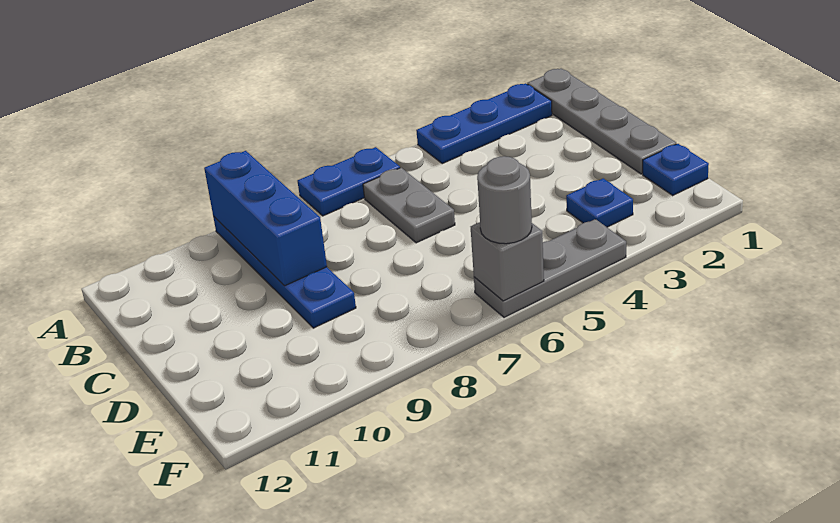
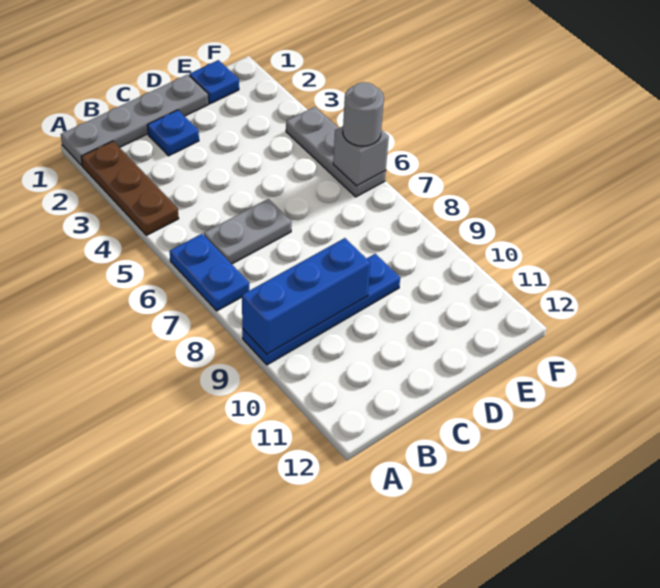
blue 1x3 plate [416,83,552,164] -> brown 1x3 plate [81,141,179,235]
blue 1x1 plate [566,178,633,227] -> blue 1x1 plate moved to [147,110,199,156]

